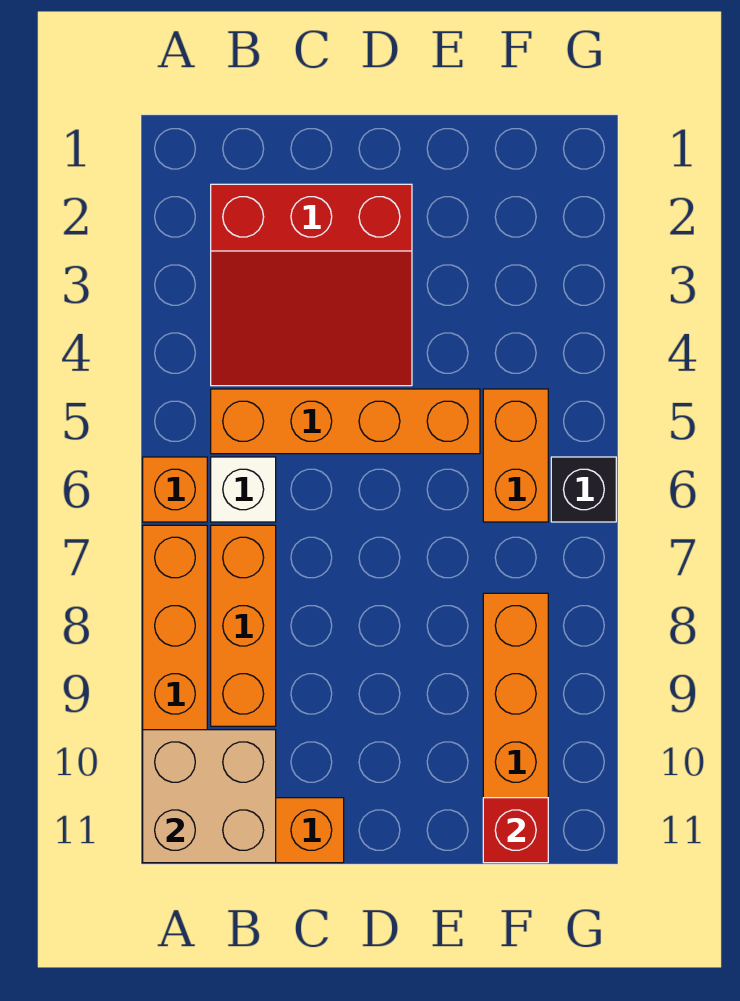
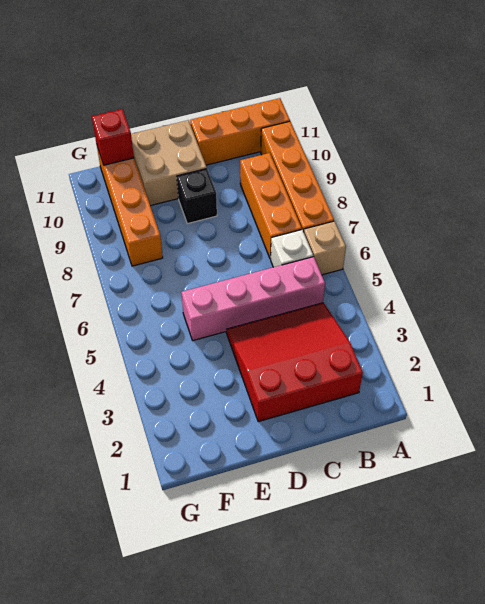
orange 1x1 brick [143,457,207,522] -> tan 1x1 brick [304,221,346,275]
tan 2x2 brick [143,730,276,863] -> tan 2x2 brick moved to [131,120,207,206]
orange 1x4 brick [211,389,480,454] -> pink 1x4 brick [181,257,325,341]
orange 1x2 brick [483,389,548,522] -> none
black 1x1 brick [551,457,616,522] -> black 1x1 brick moved to [177,169,217,224]

